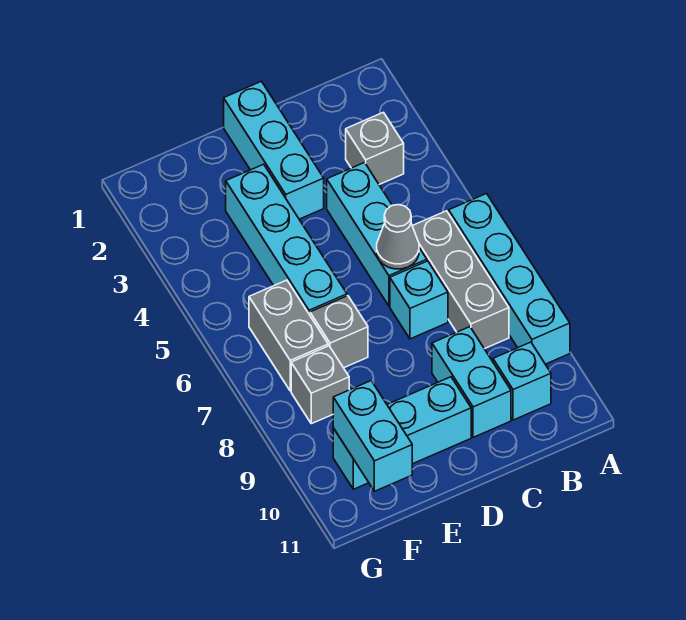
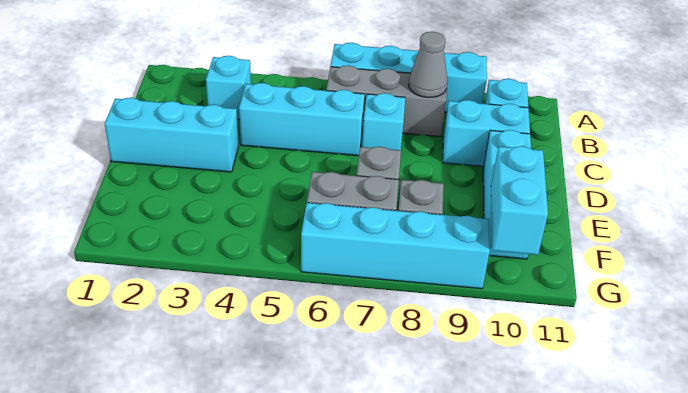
grey 1x1 brick [346,112,404,184] -> cyan 1x1 brick [206,56,251,119]
grey 1x1 cone [377,205,419,269] -> grey 1x1 cone moved to [409,32,448,97]
cyan 1x4 brick [226,164,347,315] -> cyan 1x4 brick moved to [301,203,490,289]
cyan 1x2 brick [333,381,412,491] -> cyan 1x2 brick turned to [491,146,548,255]

